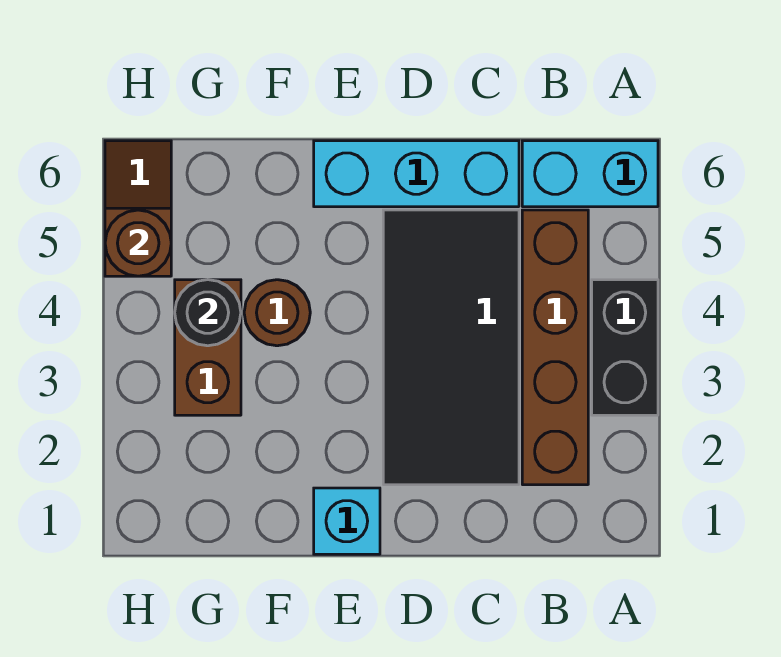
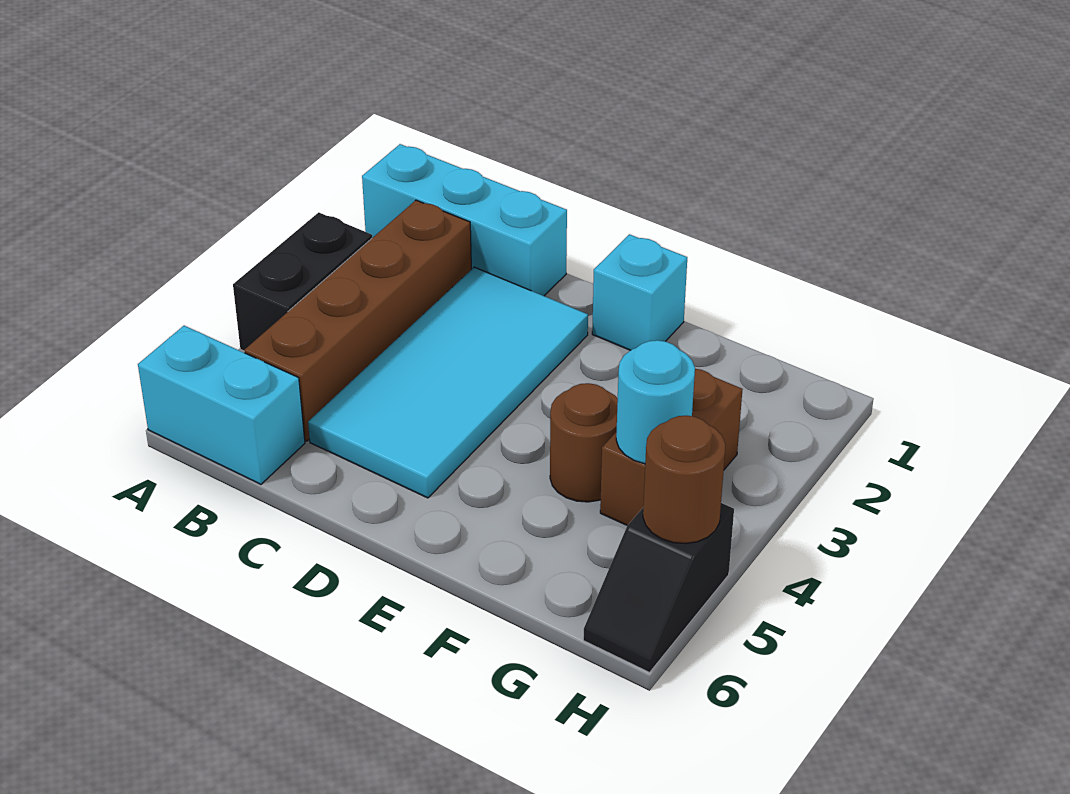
black 2x4 tile [383,210,519,485] -> cyan 2x4 tile [308,267,588,498]
cyan 1x3 brick [314,141,519,207] -> cyan 1x3 brick moved to [362,144,567,296]
black 1x1 round brick [175,280,241,346] -> cyan 1x1 round brick [616,340,695,464]
brown 1x2 slope [105,141,171,276] -> black 1x2 slope [583,503,734,673]

